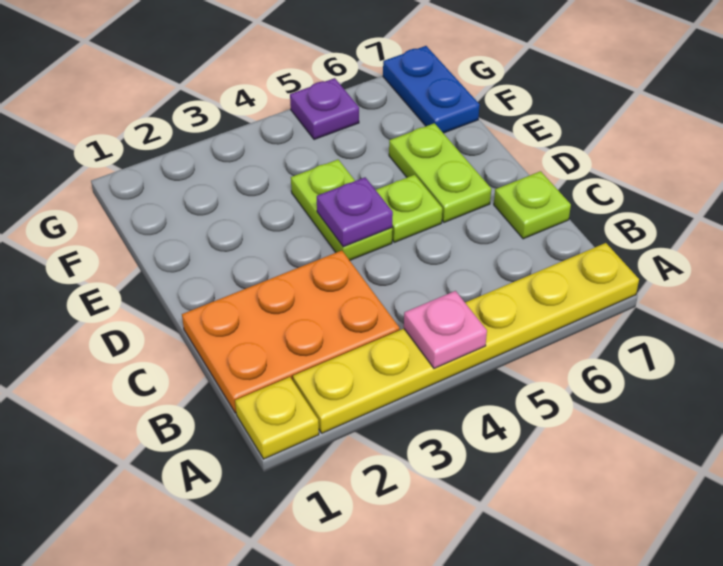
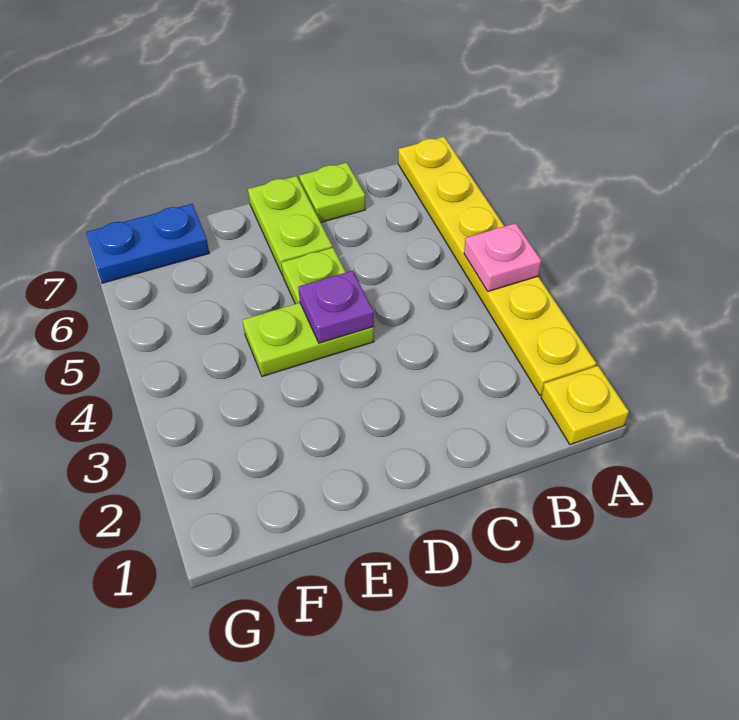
orange 2x3 plate [182,251,400,413] -> none
lime 1x2 plate [389,123,491,222] -> lime 1x2 plate turned to [248,176,332,275]
purple 1x1 plate [290,78,359,140] -> none

